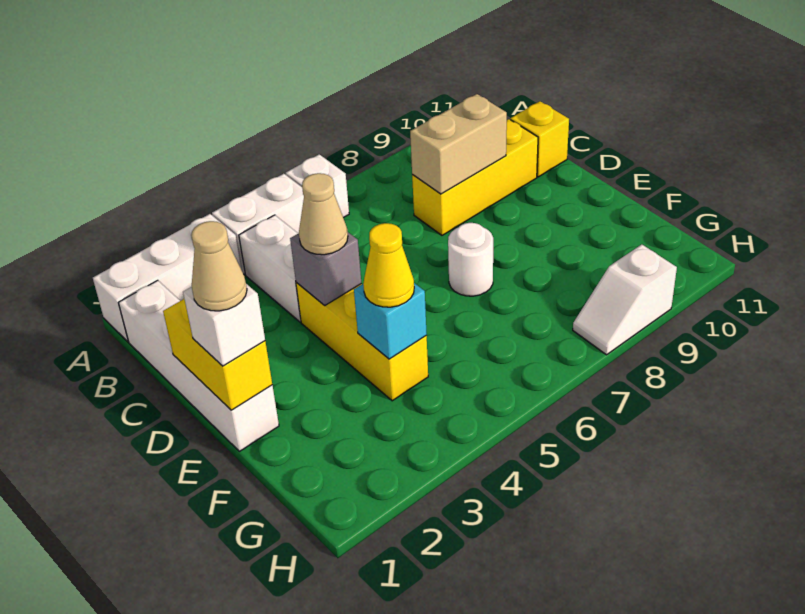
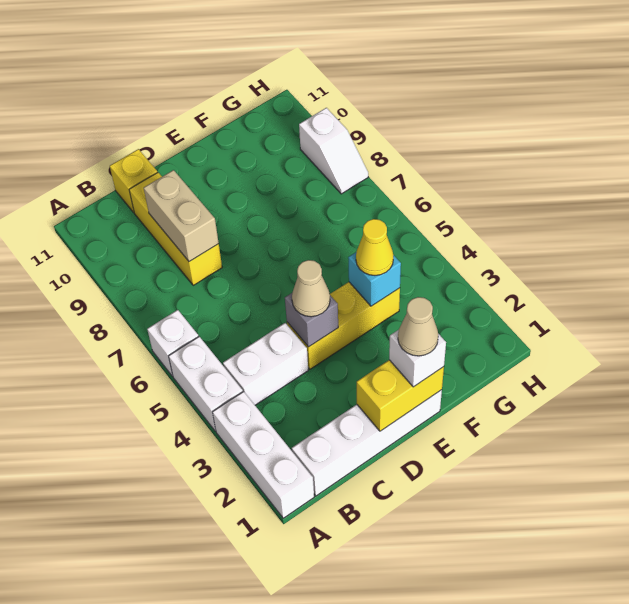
white 1x1 round brick [448,223,493,296] -> none

